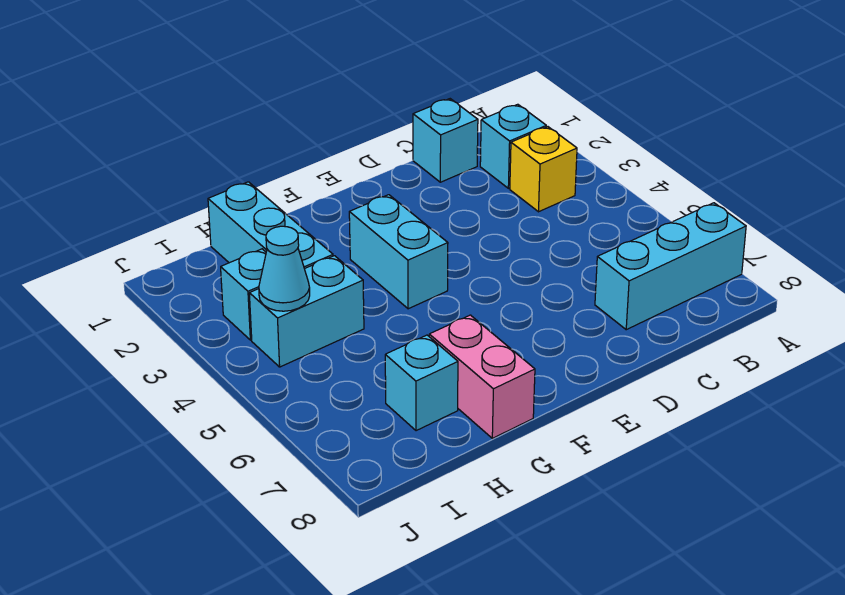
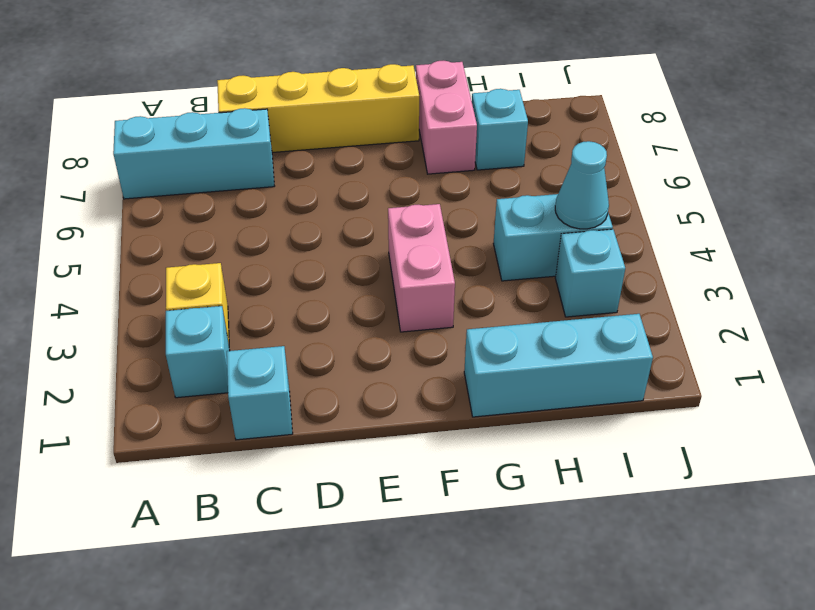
none -> yellow 1x4 brick [217,64,419,152]
cyan 1x2 brick [349,195,448,309] -> pink 1x2 brick [388,204,455,332]
cyan 1x3 brick [208,182,333,269] -> cyan 1x3 brick turned to [464,314,653,417]

